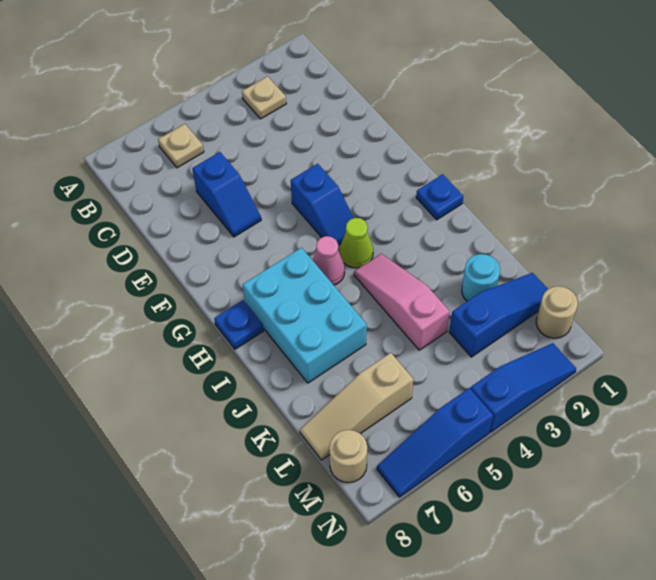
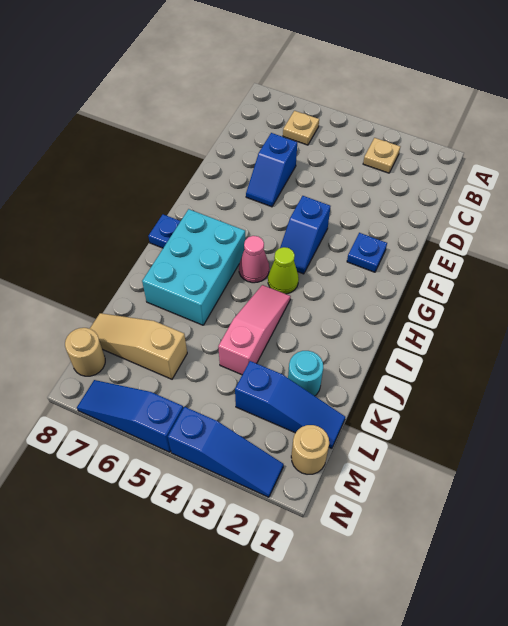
blue 1x1 plate [416,174,464,220] -> blue 1x1 plate moved to [347,233,387,272]

